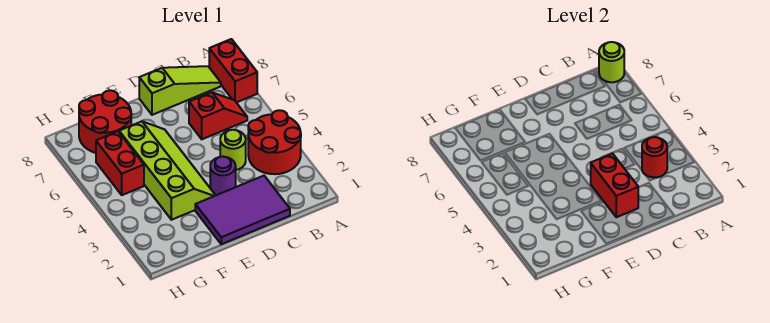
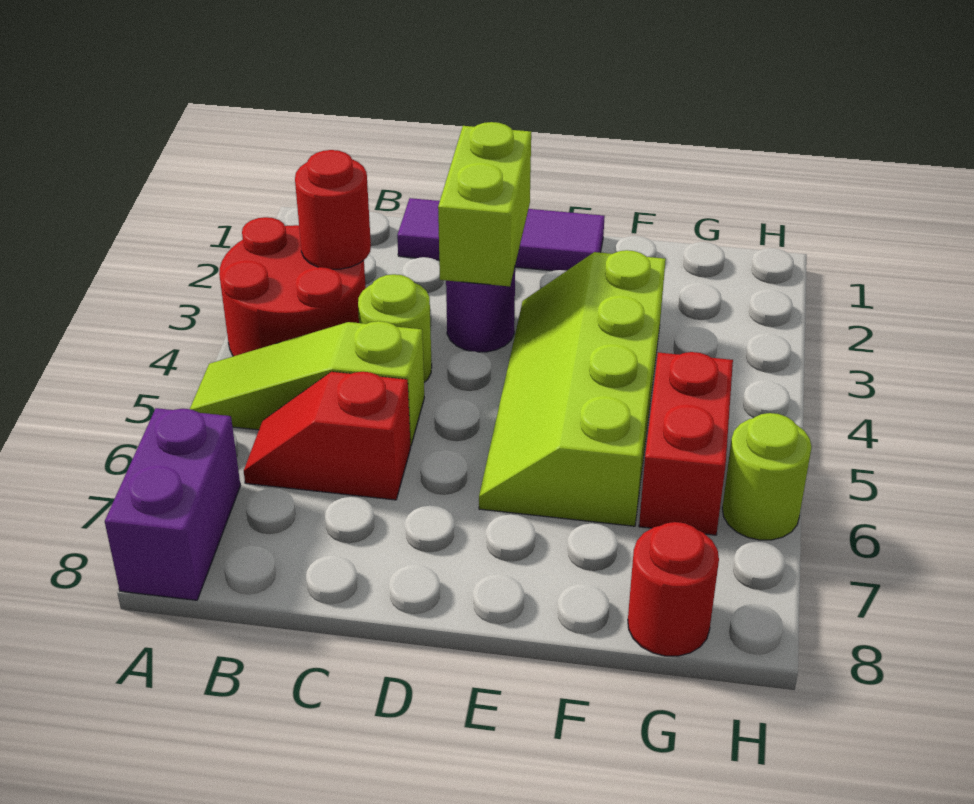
red 1x2 brick [209,39,257,103] -> purple 1x2 brick [105,408,240,600]
lime 1x1 round brick [599,42,624,82] -> lime 1x1 round brick moved to [722,413,812,540]
lime 1x3 slope [139,66,221,115] -> lime 1x3 slope moved to [190,321,424,446]
purple 2x3 tile [195,176,290,244] -> purple 1x3 tile [397,198,605,271]
red 1x2 brick [591,153,638,217] -> lime 1x2 brick [438,122,531,287]
red 2x2 round brick [79,90,131,153] -> red 1x1 round brick [628,522,719,656]

